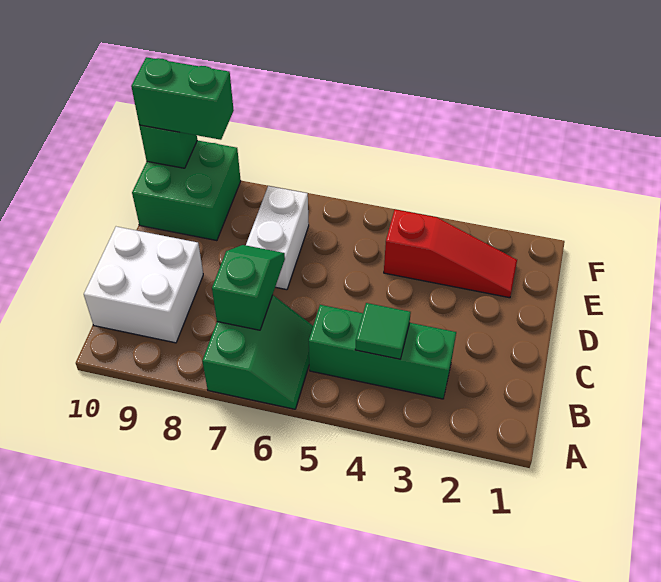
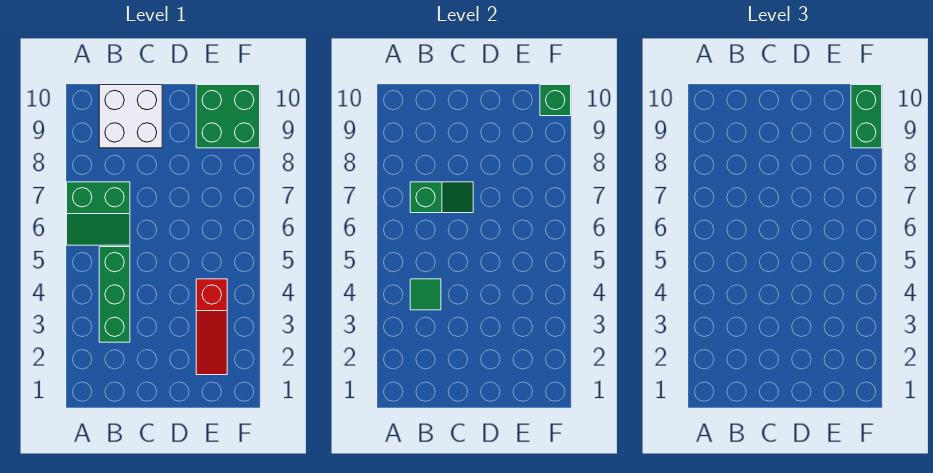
white 1x2 brick [246,186,309,290] -> none

